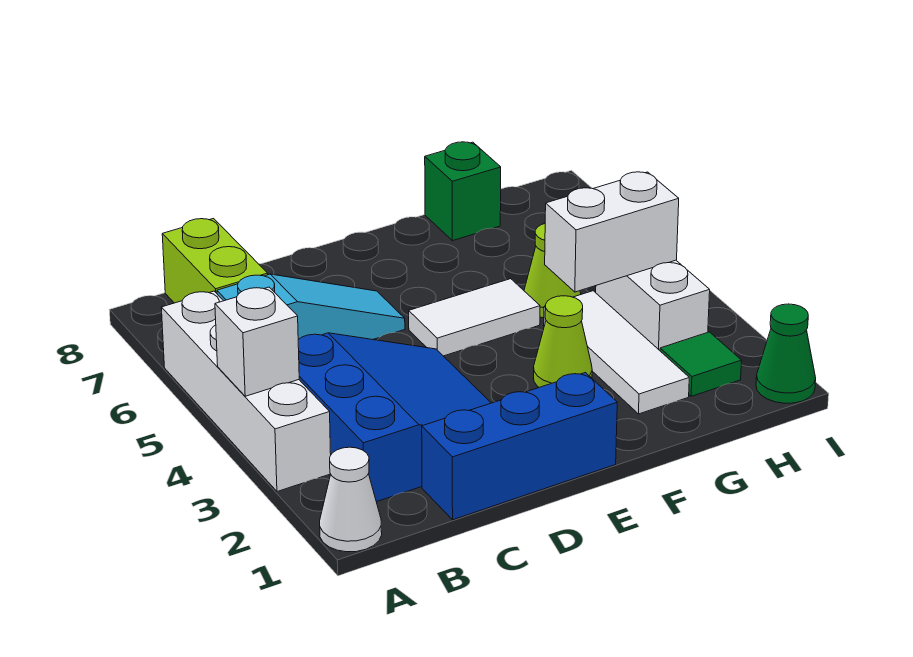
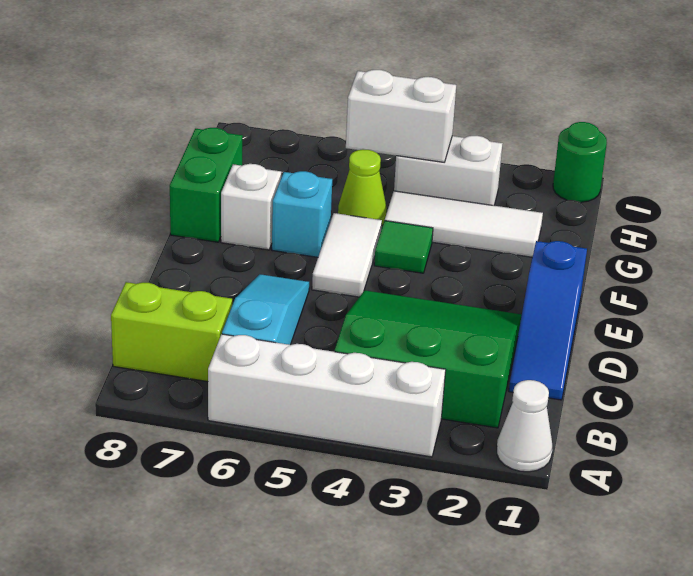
white 1x1 brick [215,287,299,396] -> white 1x1 brick moved to [221,164,281,250]
blue 3x3 slope [298,333,491,502] -> green 3x3 slope [335,290,522,428]
blue 1x3 brick [422,373,617,520] -> blue 1x3 slope [509,241,587,400]
lime 1x1 cone [534,296,592,387] -> none
none -> cyan 1x1 brick [272,171,332,257]
white 1x2 brick [545,172,679,292] -> white 1x2 brick turned to [346,70,456,162]
green 1x1 brick [425,142,501,241] -> green 1x2 brick [170,128,243,242]
green 1x1 tile [660,332,742,396] -> green 1x1 tile moved to [374,221,433,273]
green 1x1 cone [756,304,816,403] -> green 1x1 round brick [553,122,607,202]

